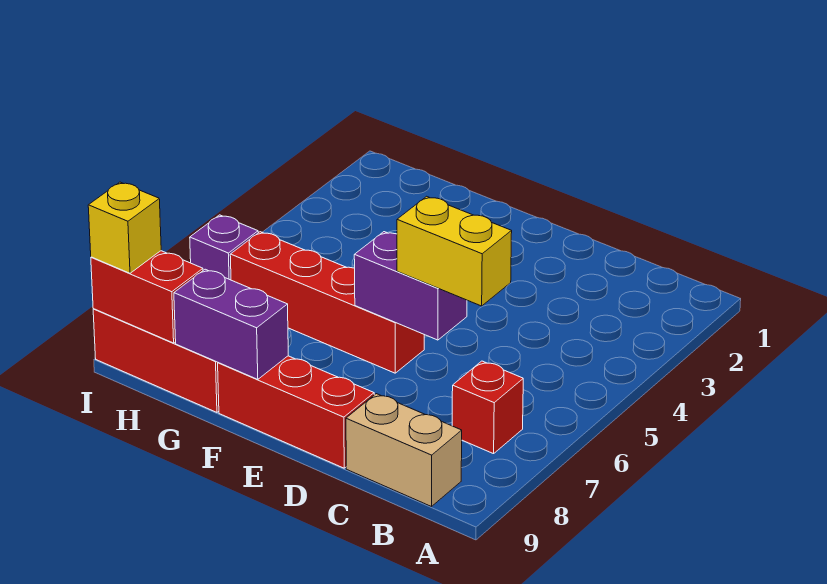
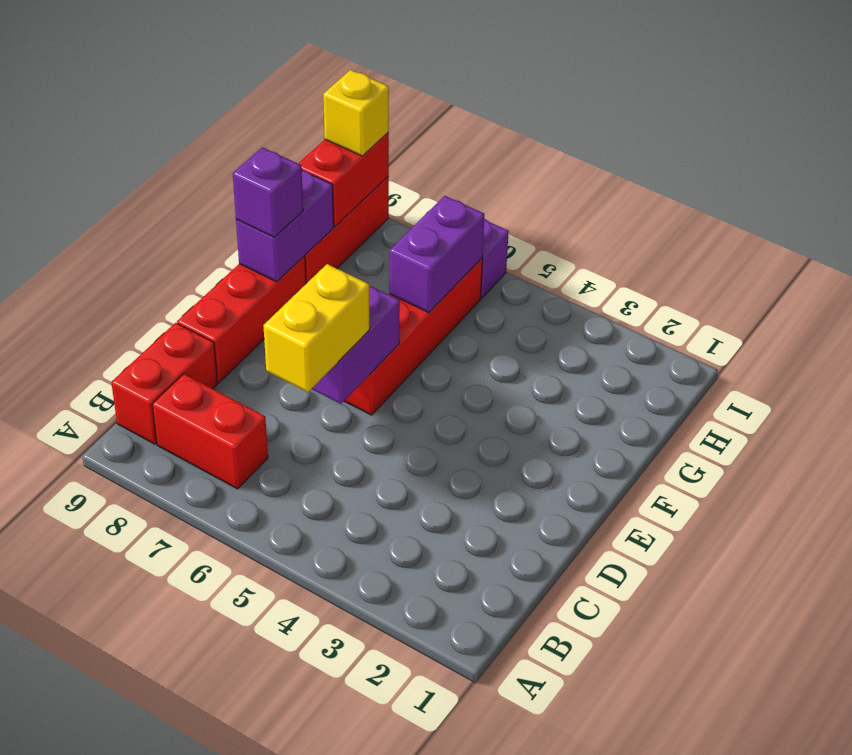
red 1x1 brick [452,361,523,454] -> red 1x2 brick [152,374,268,489]
tan 1x2 brick [346,394,462,507] -> red 1x2 brick [111,323,217,444]
none -> purple 1x1 brick [233,147,303,237]
none -> purple 1x2 brick [389,196,484,312]

